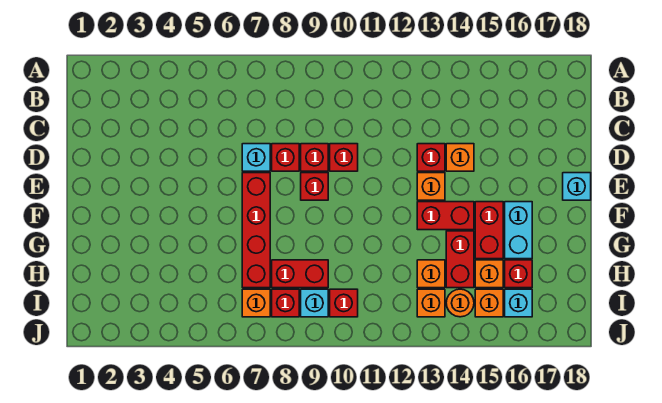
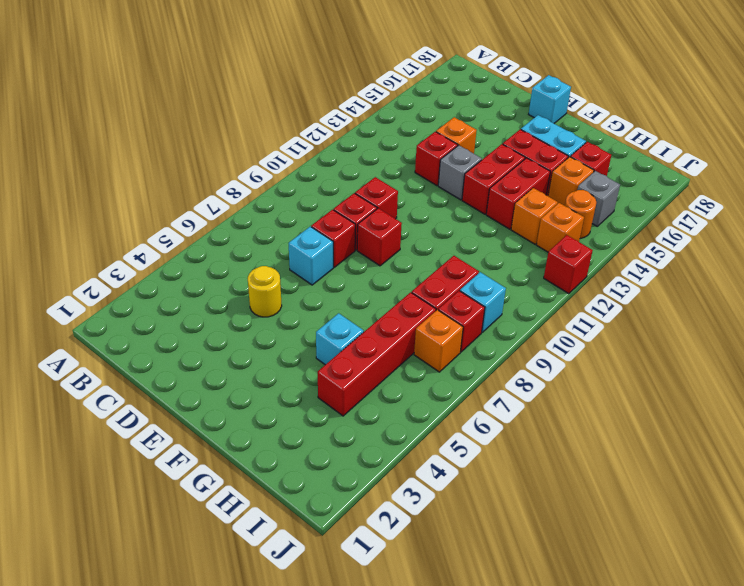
none -> yellow 1x1 round brick [248,266,282,317]
red 1x4 brick [242,173,270,288] -> red 1x4 brick turned to [318,292,436,416]
orange 1x1 brick [417,173,445,200] -> grey 1x1 brick [438,145,482,200]
red 1x2 brick [446,231,474,288] -> red 1x2 brick turned to [486,158,550,229]
red 1x1 brick [330,289,358,317] -> red 1x1 brick moved to [544,235,593,294]
orange 1x1 brick [475,289,503,317] -> grey 1x1 brick [578,171,620,226]
cyan 1x1 brick [505,289,532,317] -> cyan 1x1 brick moved to [316,313,364,365]

